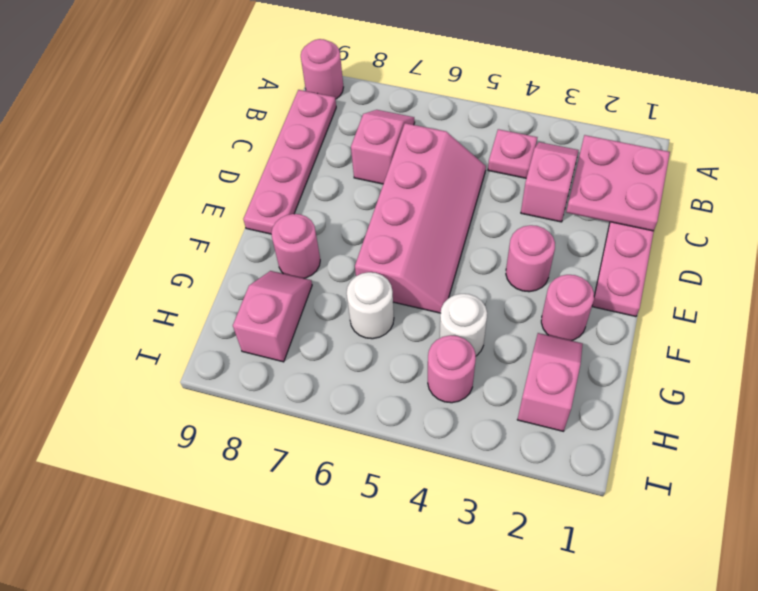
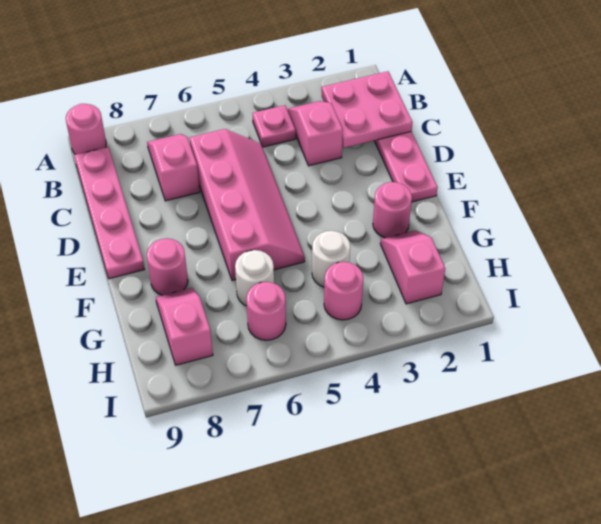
pink 1x1 round brick [506,225,555,292] -> pink 1x1 round brick moved to [246,282,286,340]

